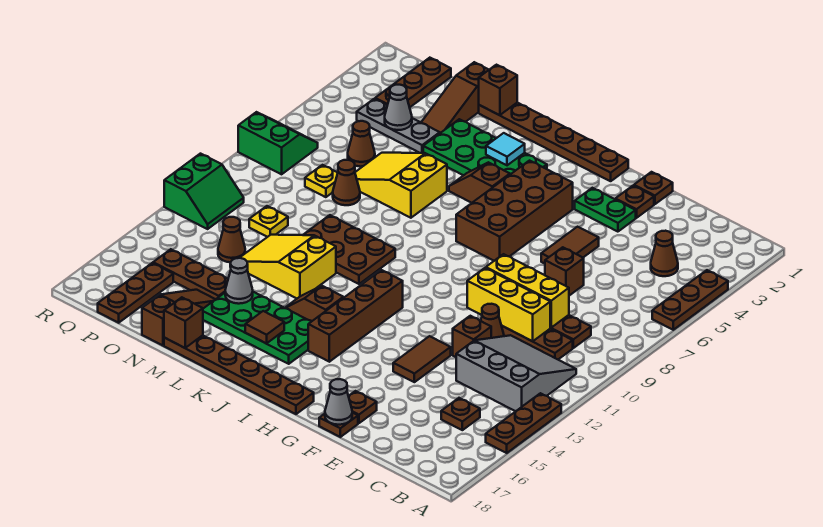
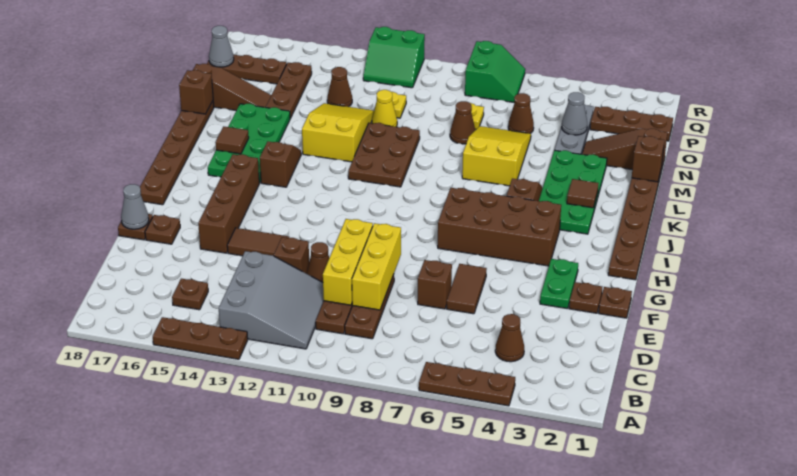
brown 1x2 tile [541,227,599,264] -> brown 1x2 tile turned to [447,264,487,314]
brown 1x4 brick [308,270,403,362] -> brown 1x4 brick turned to [198,154,259,253]
cyan 1x1 tile [486,133,525,165] -> brown 1x1 tile [567,179,599,208]
grey 1x1 cone [225,258,253,304] -> grey 1x1 cone moved to [209,26,234,67]
none -> yellow 1x1 cone [372,90,397,127]

